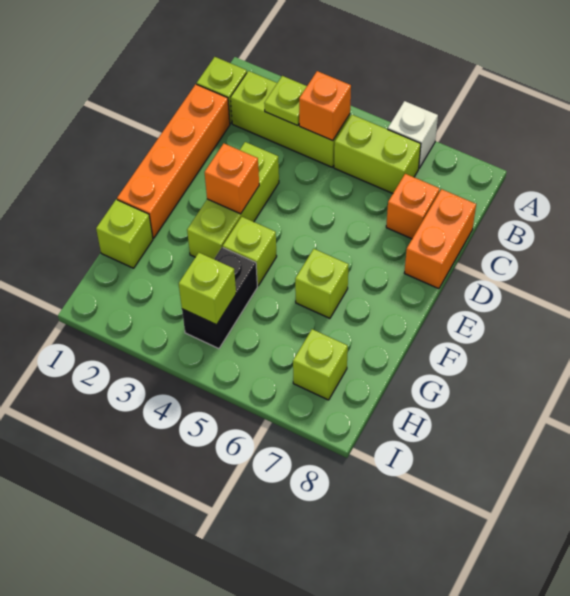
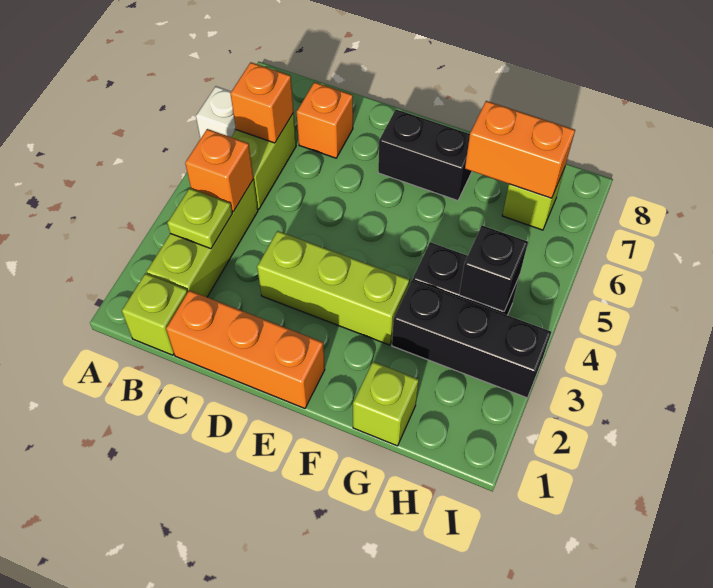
orange 1x4 brick [117,84,230,238] -> orange 1x3 brick [166,290,325,408]
orange 1x2 brick [405,189,476,289] -> orange 1x2 brick moved to [465,101,575,198]
orange 1x1 brick [205,144,259,214] -> orange 1x1 brick moved to [230,62,294,143]
none -> black 1x2 brick [378,109,472,201]
lime 1x1 brick [223,217,277,286] -> none
lime 1x1 brick [295,249,349,318] -> none
none -> black 1x3 brick [392,280,551,398]
lime 1x1 brick [179,253,236,325] -> black 1x1 brick [459,226,528,311]

